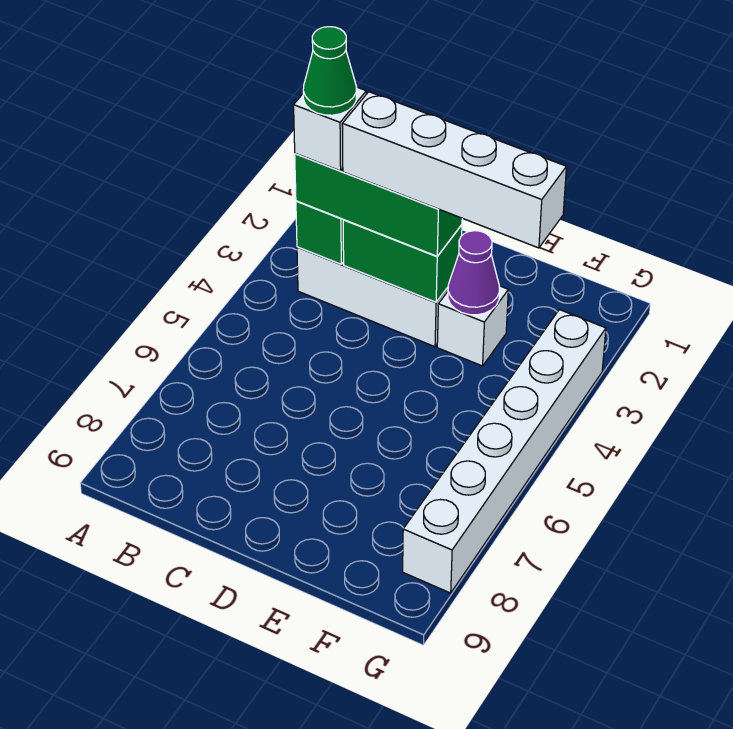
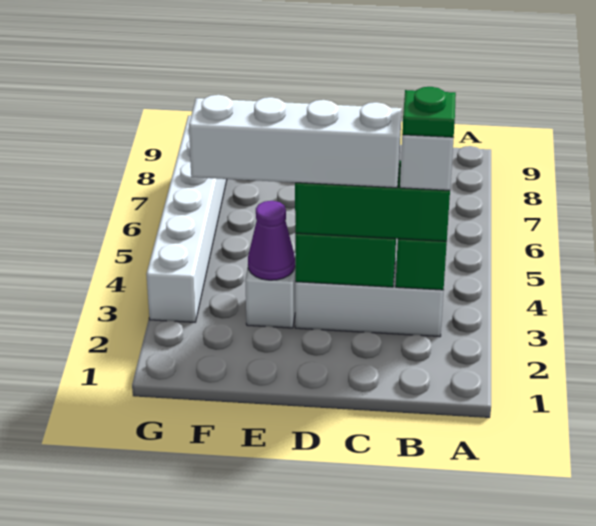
green 1x1 cone [303,27,357,115] -> green 1x1 plate [402,87,456,137]

